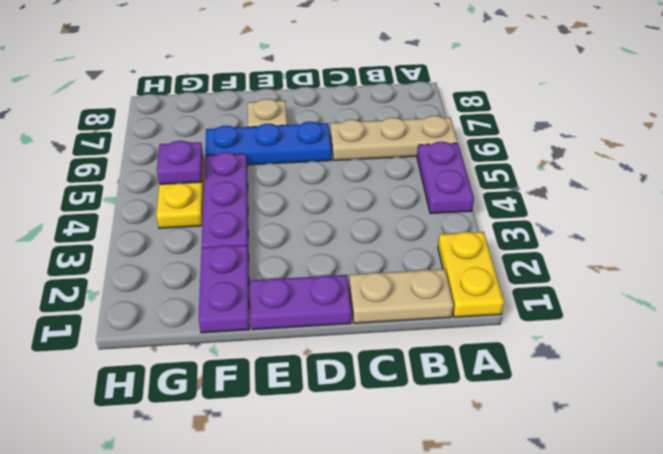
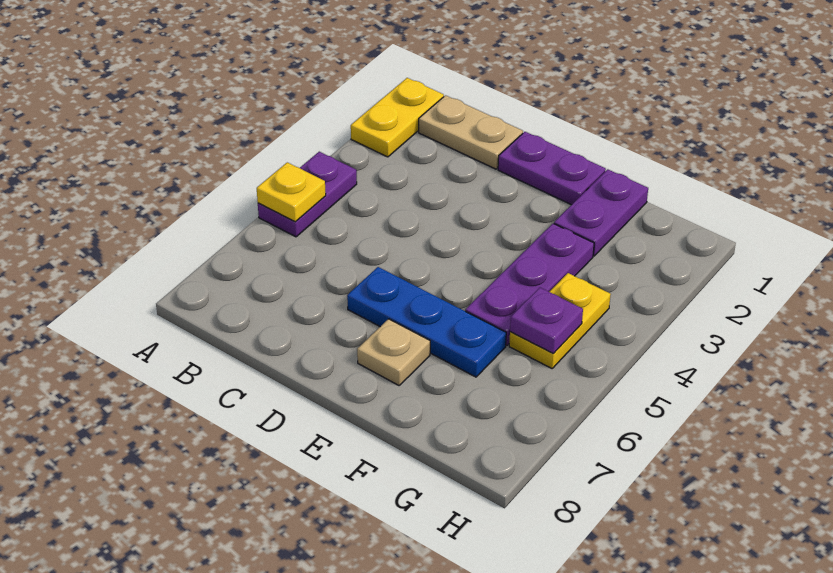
none -> yellow 1x1 plate [257,162,326,222]
tan 1x3 plate [330,116,458,160] -> none

